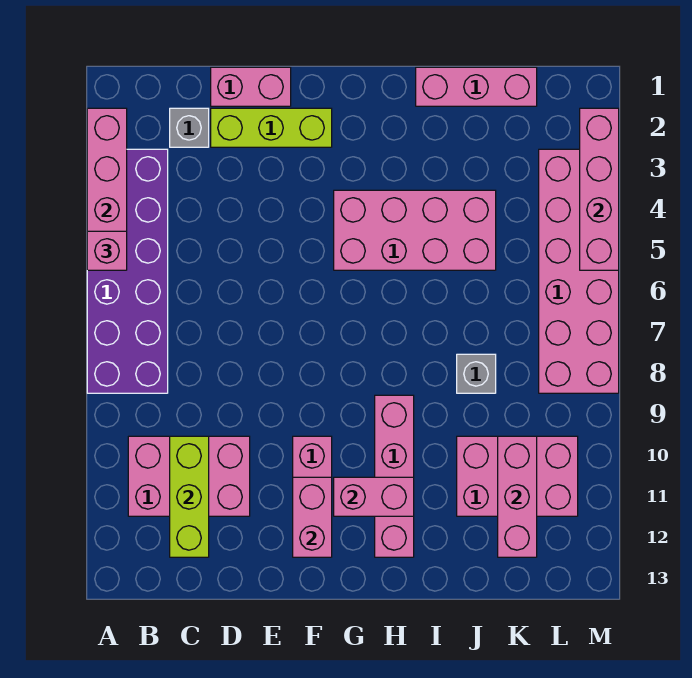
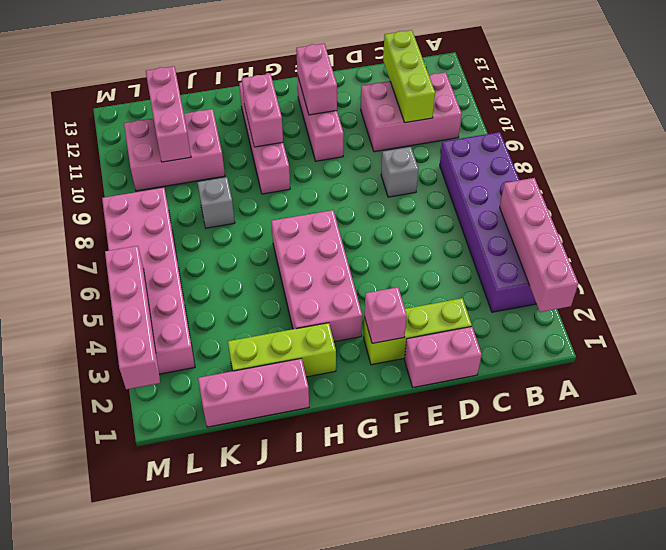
pink 1x1 brick [87,231,127,270] -> pink 1x1 brick moved to [364,287,407,343]
grey 1x1 brick [170,108,209,147] -> grey 1x1 brick moved to [381,147,419,197]
pink 2x4 brick [334,190,496,270] -> pink 2x4 brick turned to [271,210,362,342]
pink 1x2 brick [334,477,414,516] -> pink 1x2 brick turned to [242,74,283,147]
none -> lime 1x3 brick [228,323,336,377]

